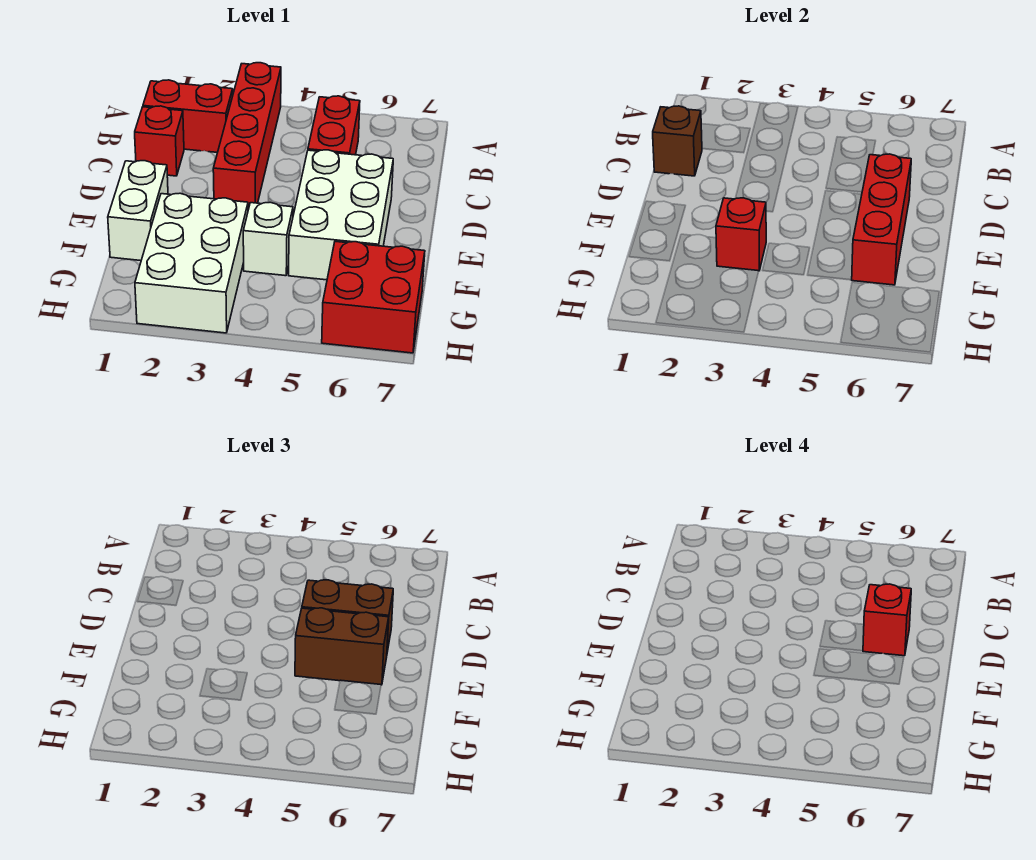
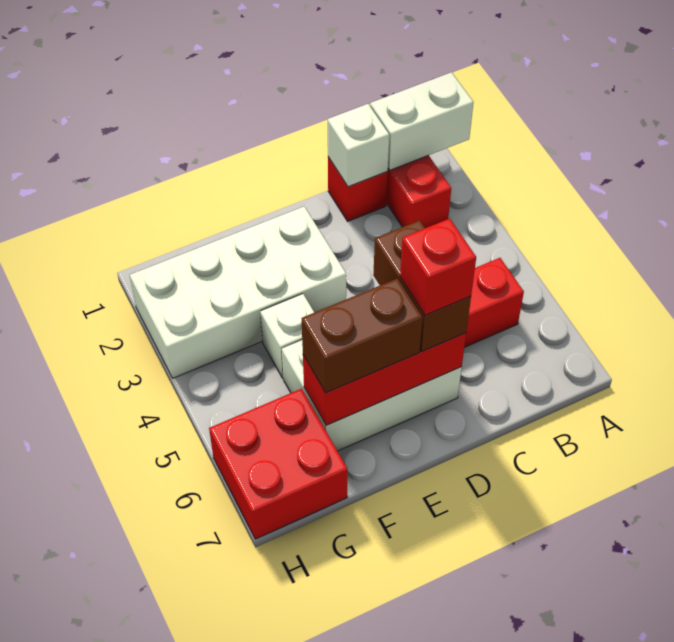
red 1x4 brick [213,63,281,210] -> none
brown 1x1 brick [653,106,702,176] -> white 1x1 brick [328,104,389,187]
white 1x2 brick [108,161,168,261] -> white 1x2 brick moved to [370,72,474,170]
brown 1x2 brick [295,608,389,685] -> brown 1x2 brick turned to [302,278,423,393]
white 2x3 brick [135,193,248,333] -> white 2x4 brick [130,207,346,378]
red 1x1 brick [716,198,766,271] -> none

